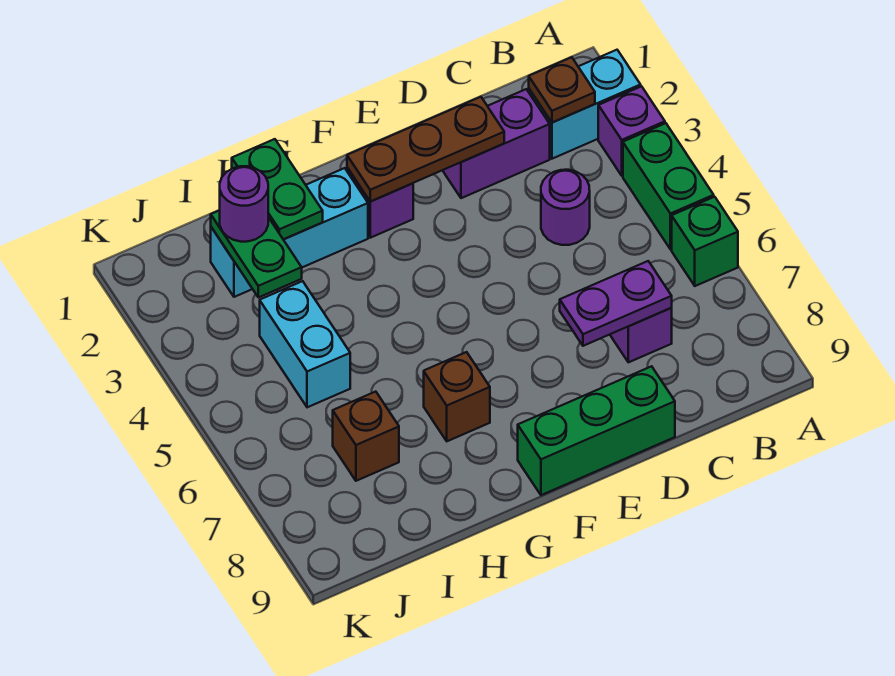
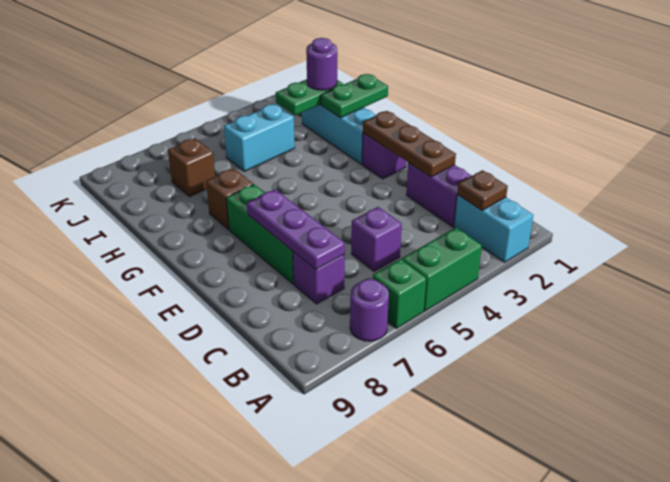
purple 1x1 brick [598,86,665,176] -> purple 1x1 brick moved to [351,207,402,271]
purple 1x1 round brick [541,170,590,245] -> purple 1x1 round brick moved to [350,279,389,341]
purple 1x2 plate [560,261,672,346] -> purple 1x3 plate [247,189,345,270]
green 1x3 brick [518,366,675,495] -> green 1x3 brick moved to [226,184,294,284]

